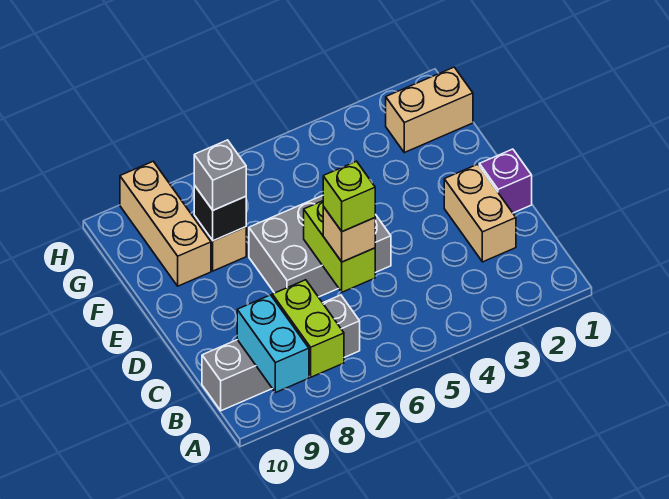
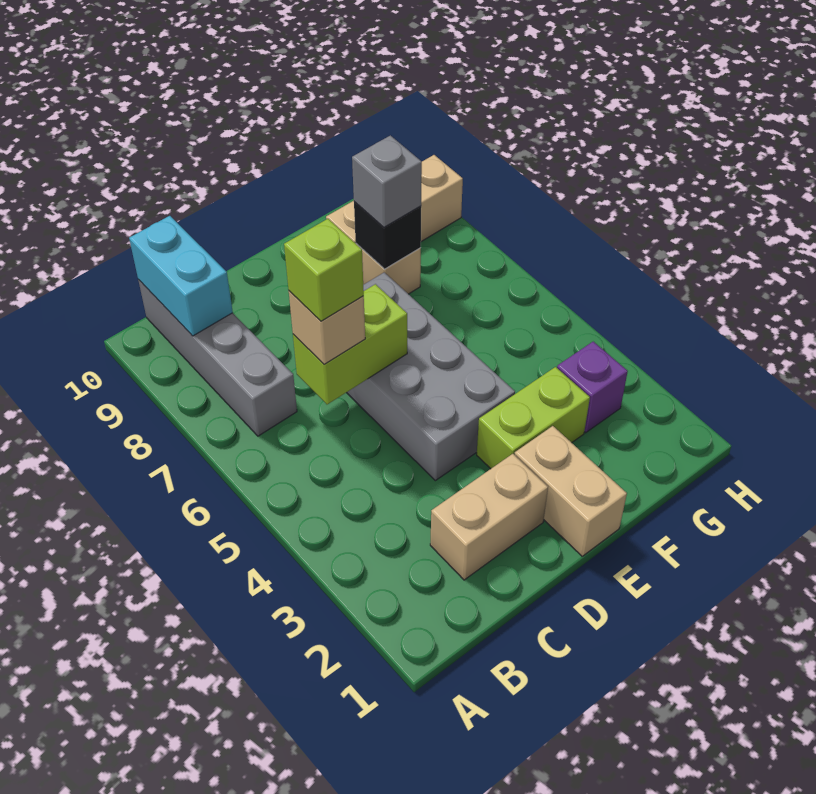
lime 1x2 brick [272,280,344,377] -> lime 1x2 brick moved to [477,367,590,469]
cyan 1x2 brick [237,295,309,393] -> cyan 1x2 brick turned to [129,216,233,336]
purple 1x1 brick [479,149,532,213] -> purple 1x1 brick moved to [557,342,628,433]
grey 2x3 brick [249,196,391,297] -> grey 2x4 brick [347,272,515,481]
tan 1x2 brick [386,67,473,153] -> tan 1x2 brick moved to [515,426,627,556]

